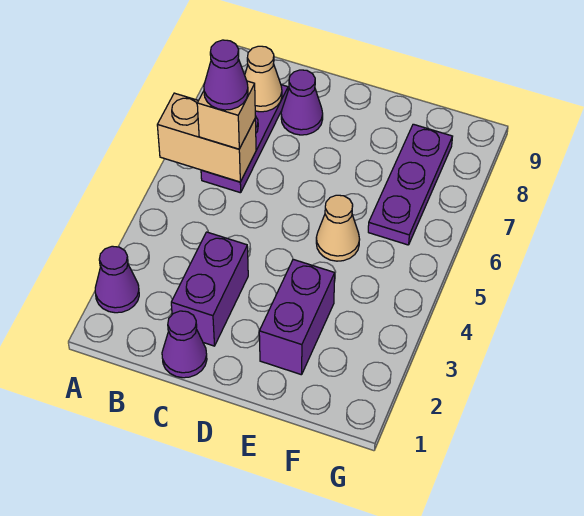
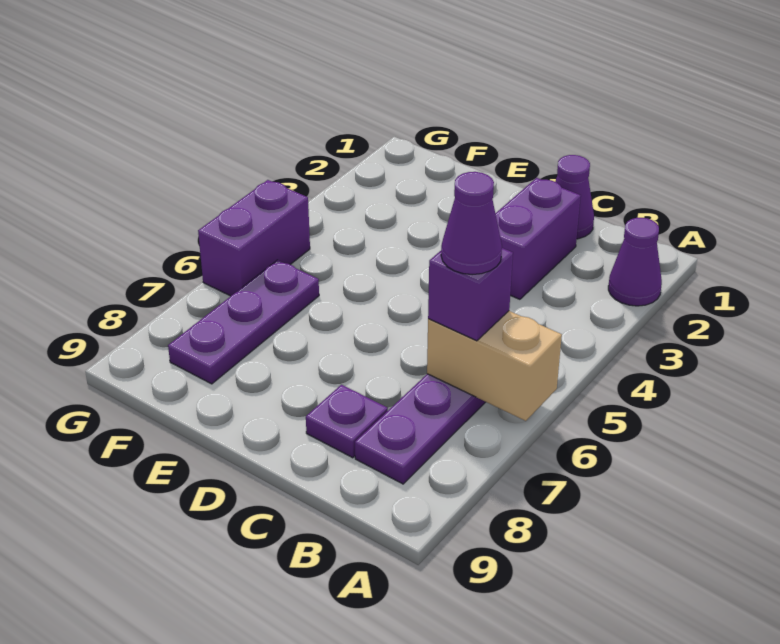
tan 1x1 brick [197,81,255,149] -> purple 1x1 brick [428,248,513,341]
tan 1x1 cone [245,46,282,112] -> none
purple 1x1 cone [281,70,323,135] -> purple 1x1 plate [306,385,388,458]
purple 1x2 brick [259,259,335,375] -> purple 1x2 brick moved to [198,180,310,296]
tan 1x1 cone [316,195,360,261] -> none

